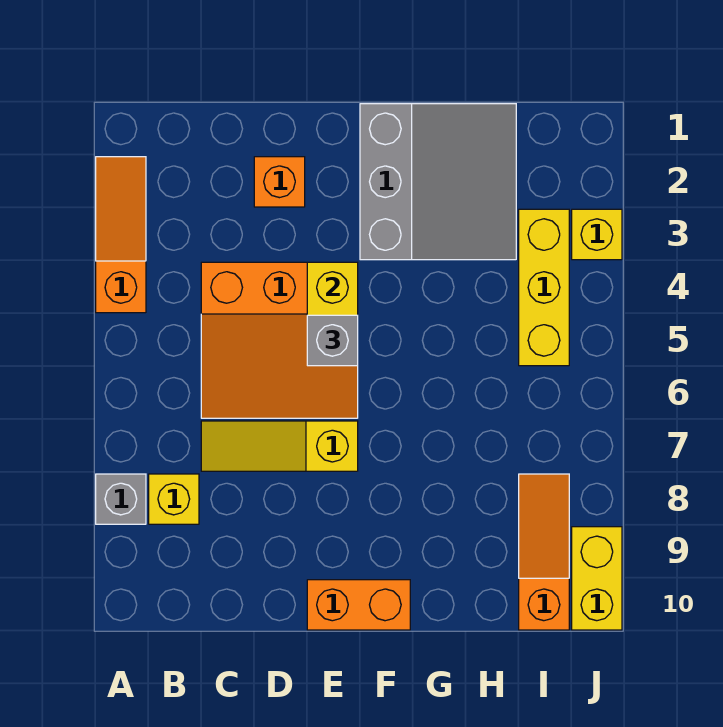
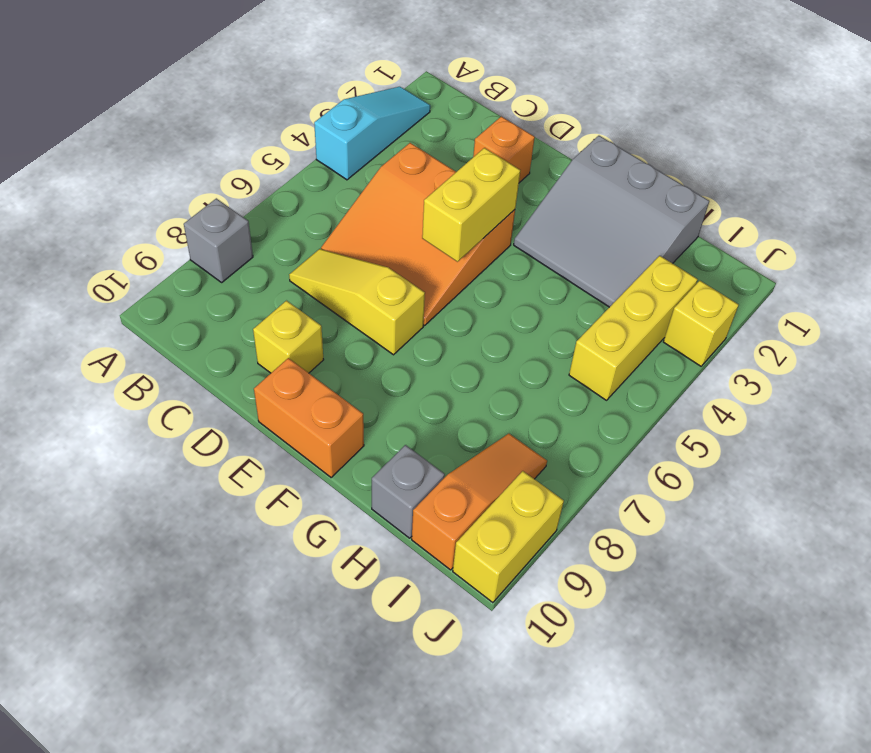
orange 1x3 slope [96,157,146,313] -> cyan 1x3 slope [314,87,430,180]
yellow 1x1 brick [149,474,199,524] -> yellow 1x1 brick moved to [253,301,324,373]
grey 1x1 brick [307,315,358,366] -> grey 1x1 brick moved to [372,445,445,538]
grey 3x3 slope [360,104,516,260] -> grey 3x3 slope turned to [514,136,709,307]

